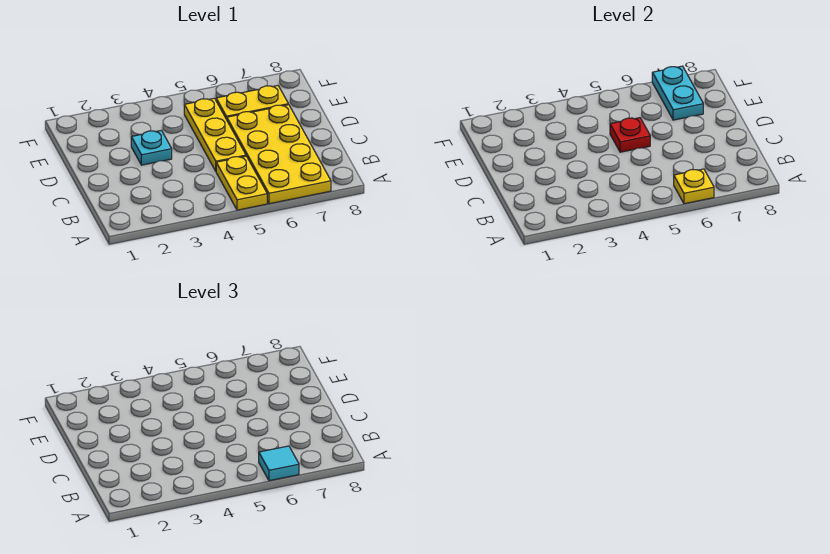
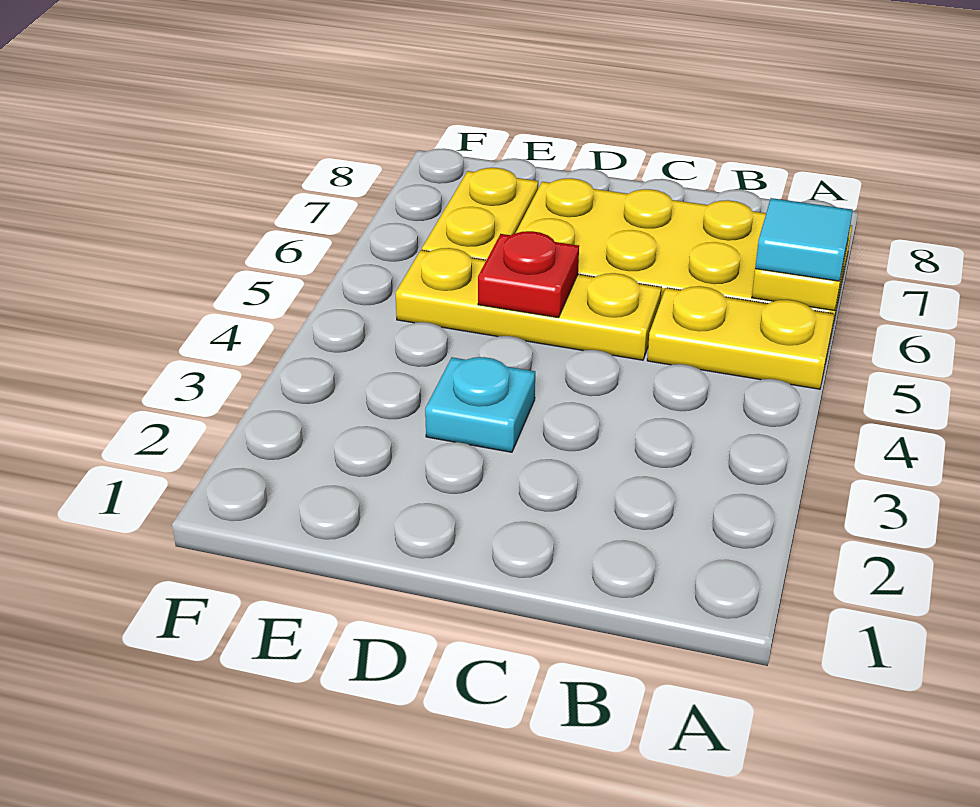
cyan 1x2 plate [652,66,703,120] -> none

